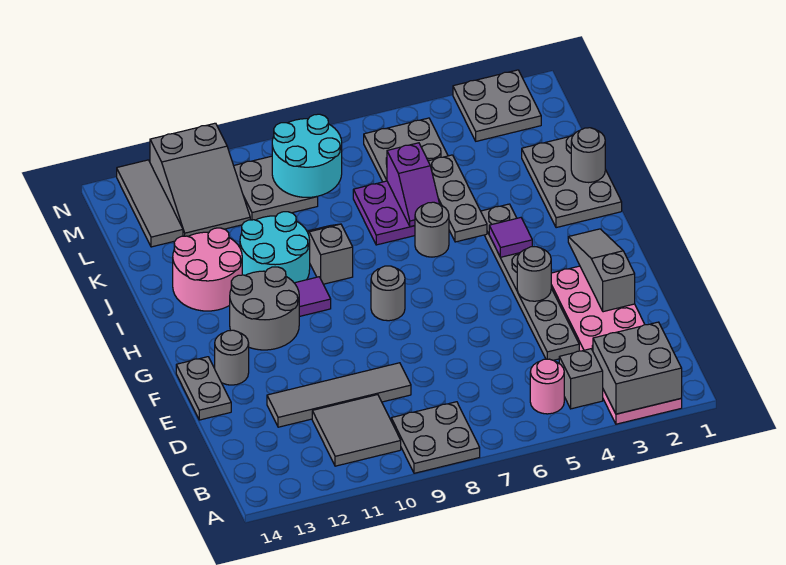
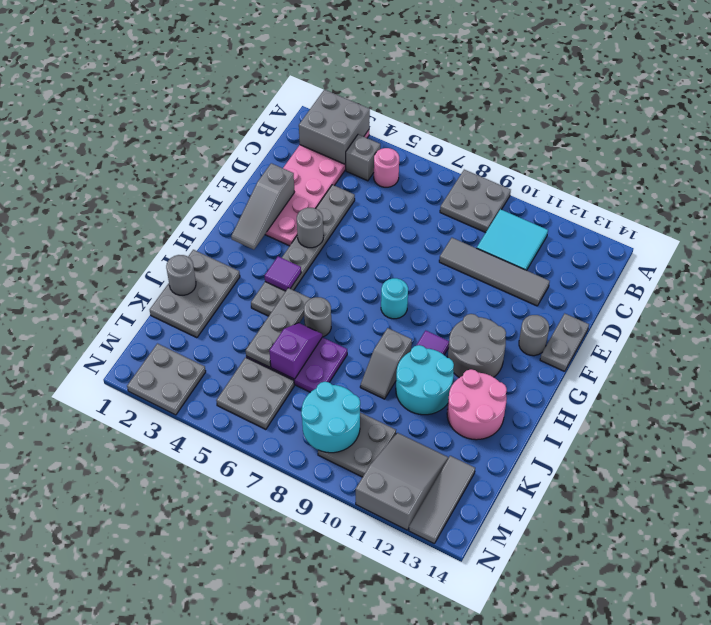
grey 2x2 tile [312,395,401,466] -> cyan 2x2 tile [477,209,548,271]
grey 1x1 round brick [371,266,405,321] -> cyan 1x1 round brick [381,278,408,319]

